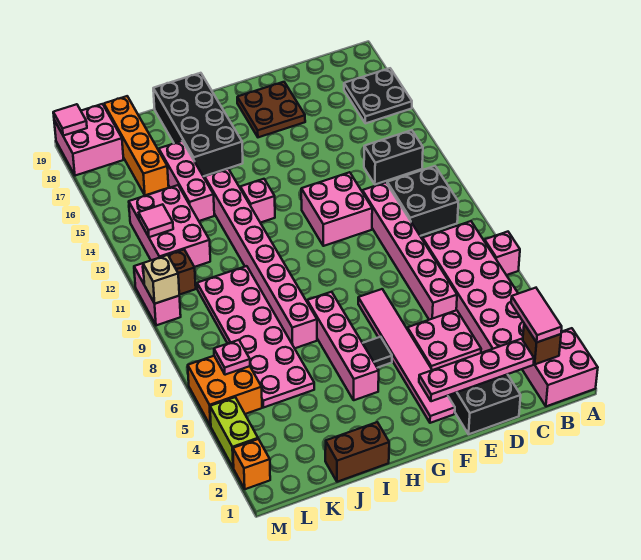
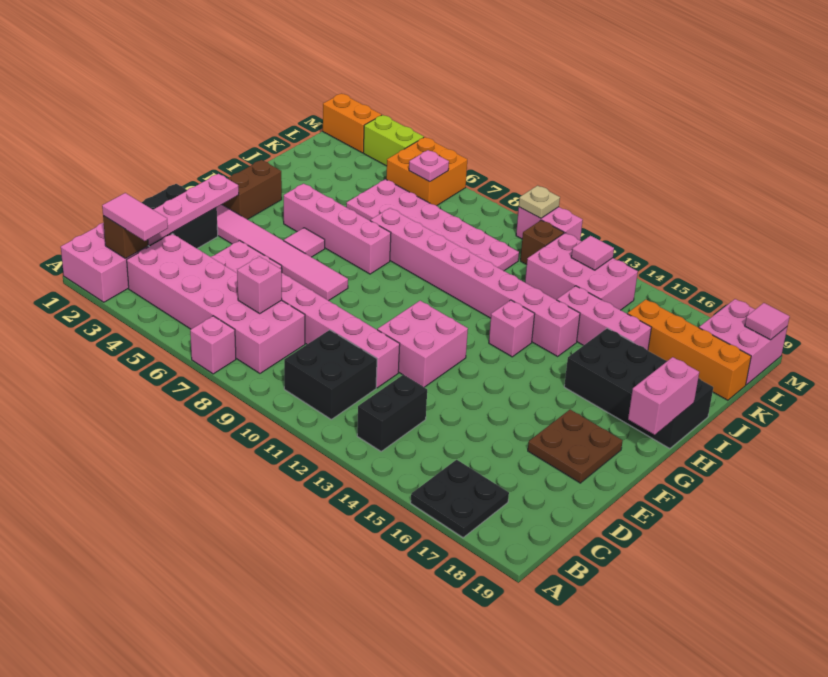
none -> pink 1x1 brick [237,256,282,313]
black 1x1 tile [363,337,392,368] -> pink 1x1 tile [284,228,325,257]
none -> pink 1x2 brick [628,357,699,435]
brown 1x2 brick [325,422,389,482] -> brown 1x2 brick moved to [222,160,282,219]
orange 1x1 brick [233,439,270,489] -> orange 1x2 brick [323,94,381,153]
tan 1x1 brick [143,255,179,304] -> tan 1x1 plate [519,186,560,218]

